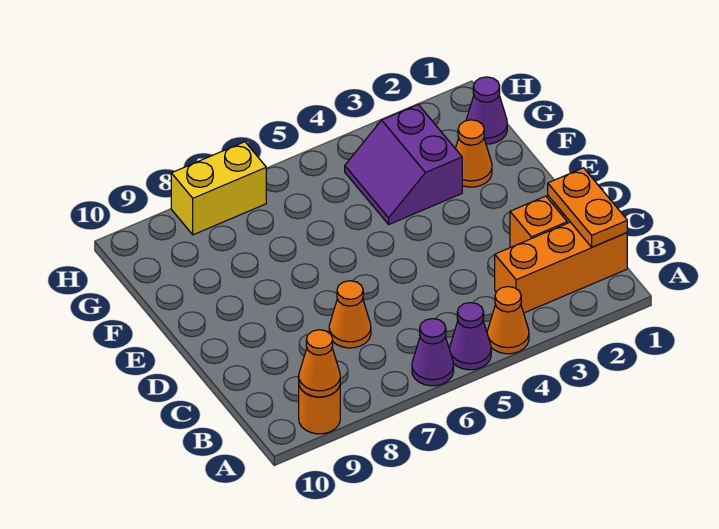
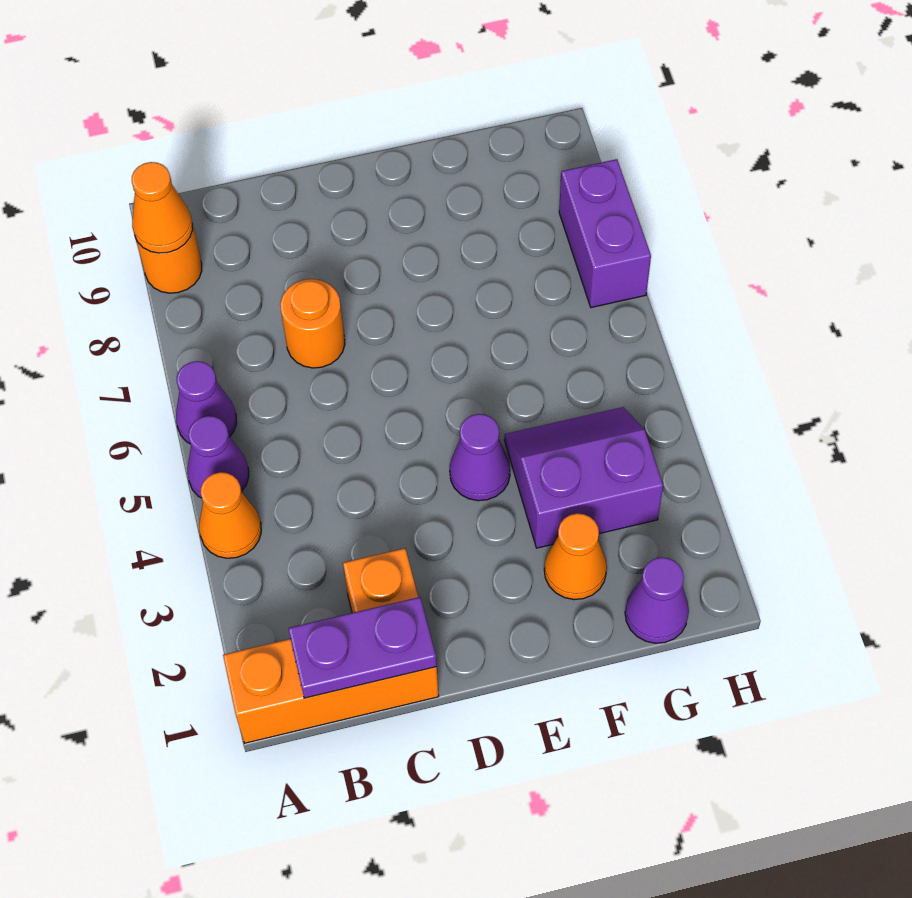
orange 1x3 brick [495,222,627,313] -> orange 1x3 brick turned to [223,639,439,743]
orange 1x2 plate [548,168,627,247] -> purple 1x2 plate [288,597,437,698]
orange 1x1 cone [329,281,371,348] -> orange 1x1 round brick [280,279,345,368]
none -> purple 1x1 cone [450,414,510,501]
yellow 1x2 brick [171,142,266,235] -> purple 1x2 brick [559,159,651,308]

